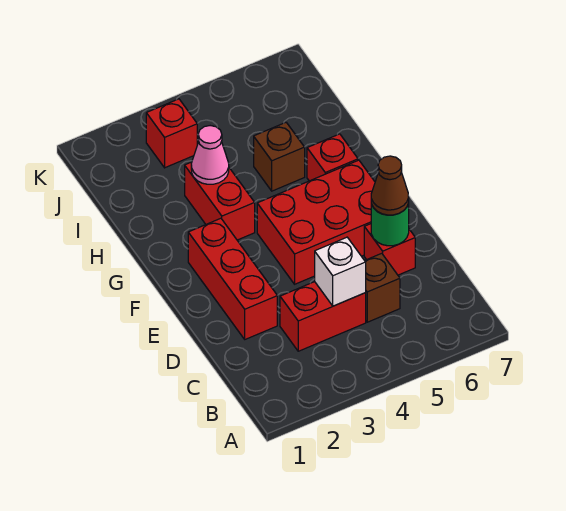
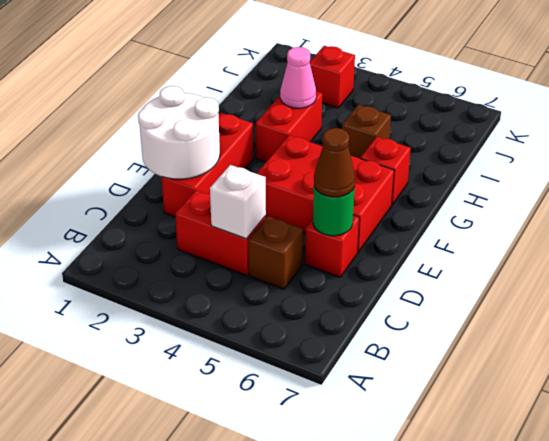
none -> white 2x2 round brick [138,86,220,179]

